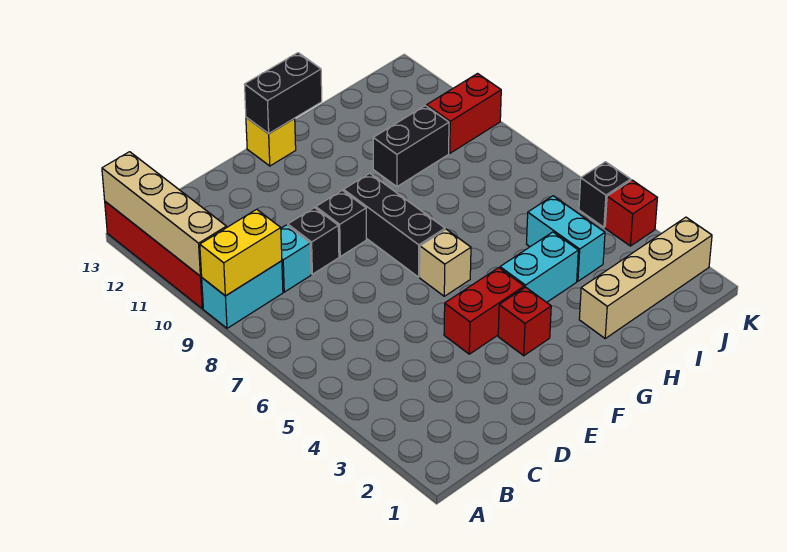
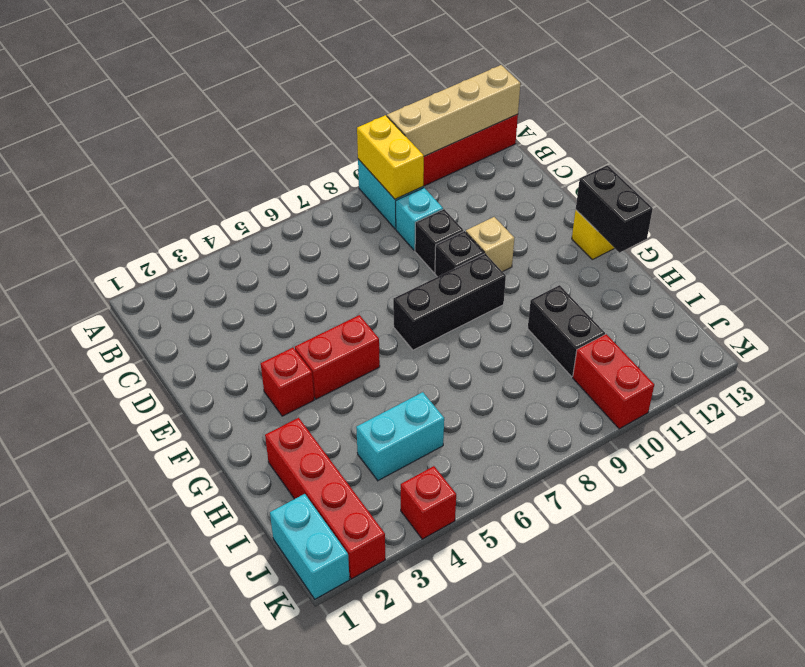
red 1x2 brick [444,268,524,354] -> red 1x2 brick turned to [295,315,380,399]
tan 1x1 brick [420,229,471,296] -> tan 1x1 brick moved to [466,217,514,272]
cyan 1x2 brick [500,232,578,302] -> cyan 1x2 brick moved to [270,494,350,599]
tan 1x4 brick [579,217,712,338] -> red 1x4 brick [265,418,385,579]
black 1x1 brick [579,162,631,227] -> none

